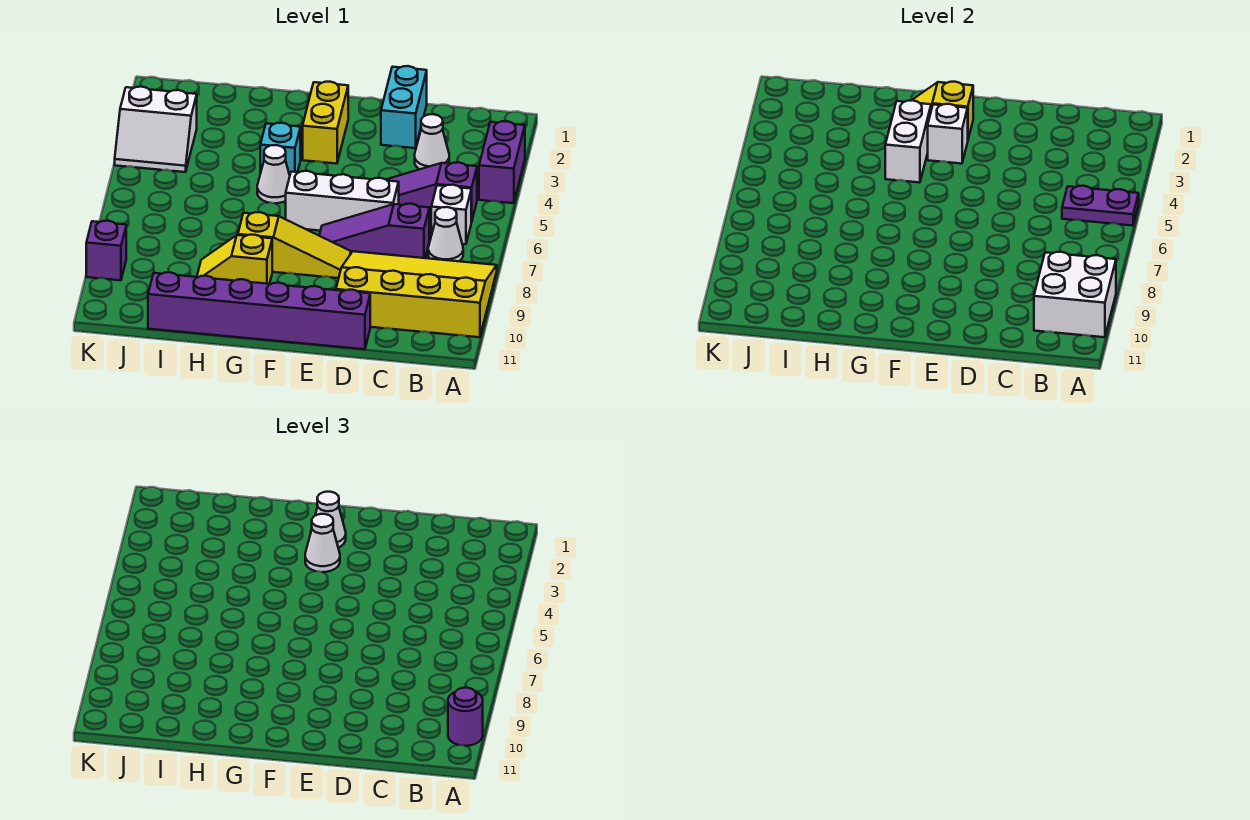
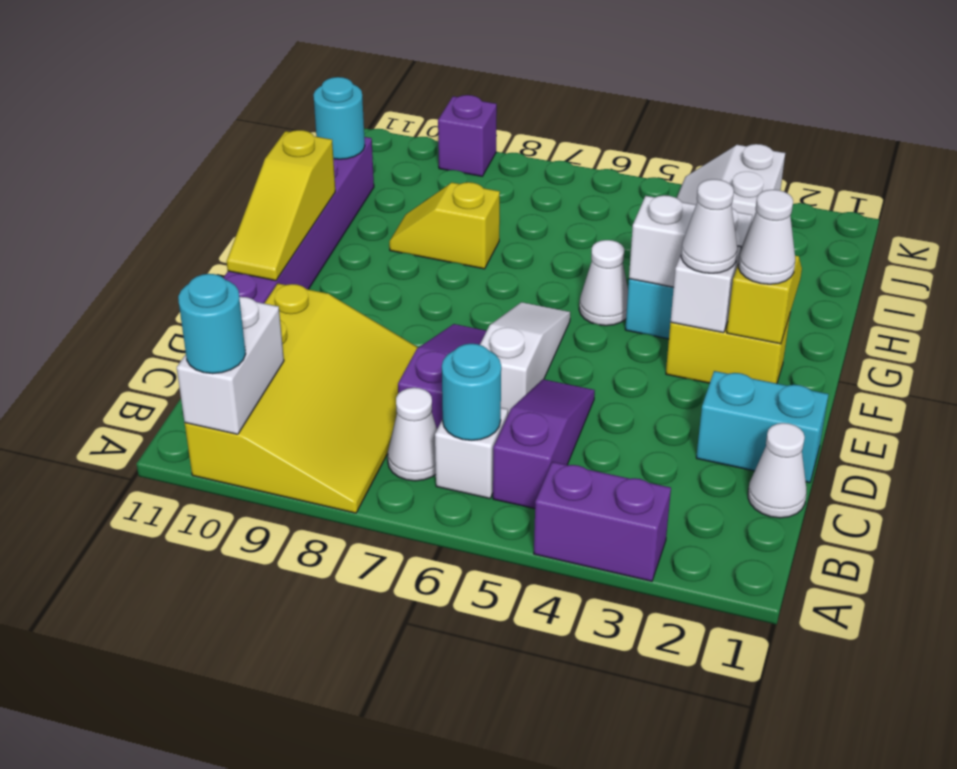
purple 1x2 plate [1062,186,1139,226] -> none
white 2x2 brick [1034,252,1116,337] -> white 1x2 brick [177,297,284,434]
purple 1x1 round brick [448,688,483,746] -> cyan 1x1 round brick [178,274,246,374]
none -> cyan 1x1 round brick [442,344,501,440]
white 1x1 cone [415,114,449,169] -> white 1x1 cone moved to [748,423,806,518]
white 1x3 brick [286,171,399,231] -> white 1x3 slope [480,302,570,414]
yellow 1x3 slope [238,212,351,278] -> yellow 1x3 slope moved to [227,130,335,281]
yellow 1x2 slope [197,235,272,284] -> yellow 1x2 slope turned to [389,182,500,269]
none -> cyan 1x1 round brick [313,77,365,159]

